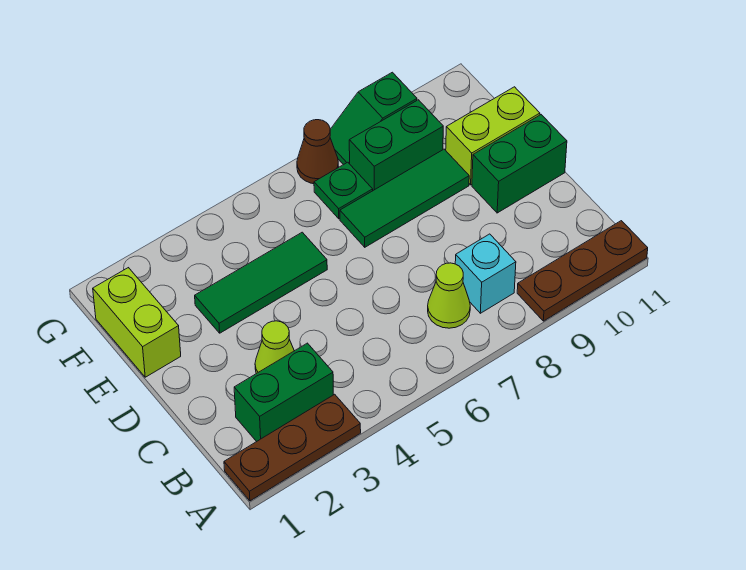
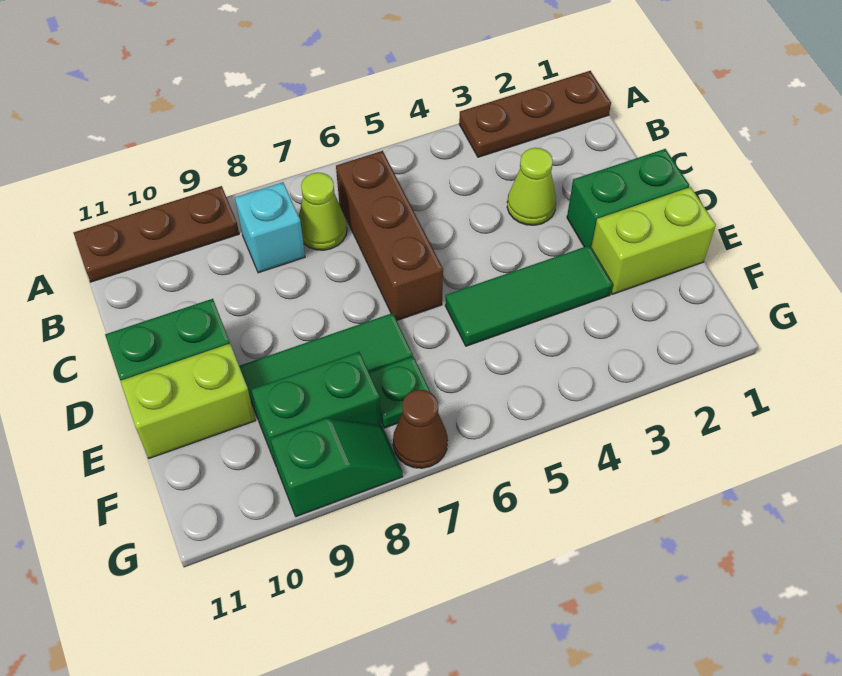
green 1x2 brick [234,343,333,442] -> green 1x2 brick moved to [567,149,689,247]
none -> brown 1x3 brick [336,151,443,320]
lime 1x2 brick [93,268,181,377] -> lime 1x2 brick turned to [591,187,716,294]

